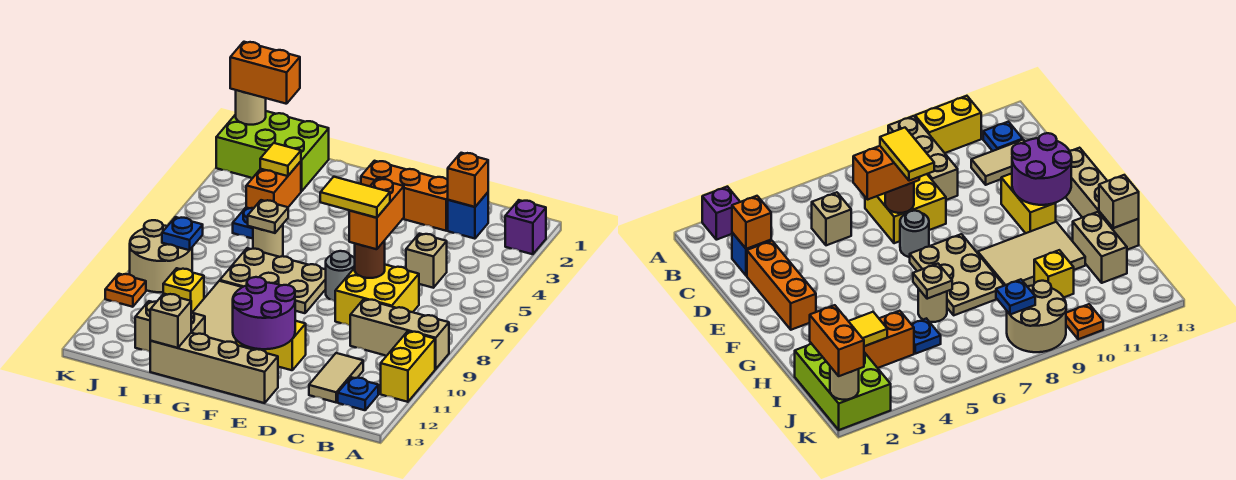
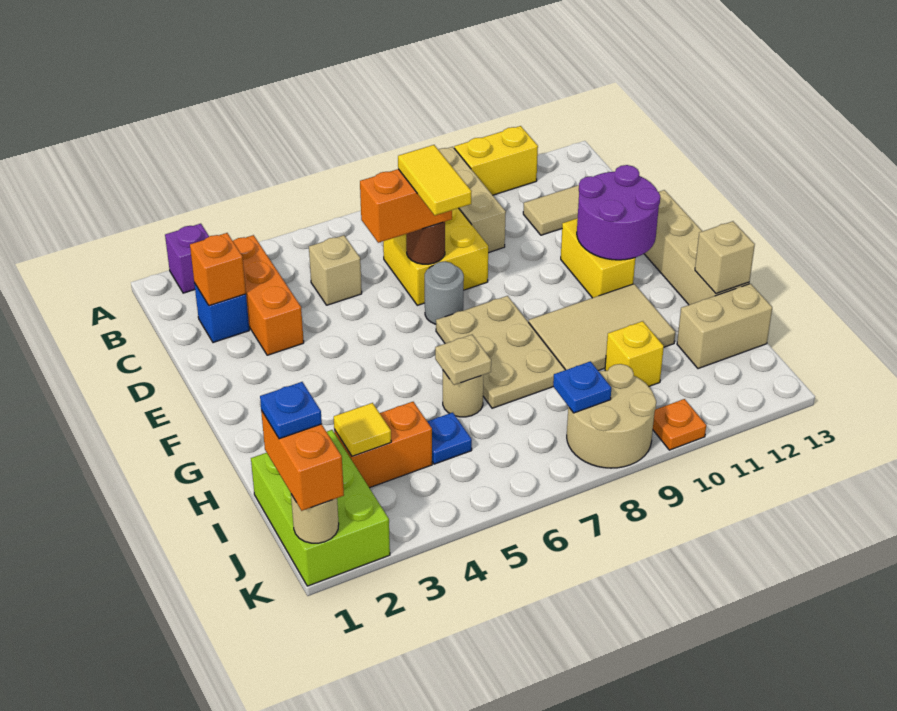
blue 1x1 plate [338,377,378,410] -> blue 1x1 plate moved to [260,382,322,439]
orange 1x3 brick [361,161,448,231] -> orange 1x3 brick moved to [233,235,304,355]
tan 1x2 brick [135,301,205,352] -> tan 1x2 brick turned to [677,284,772,369]

